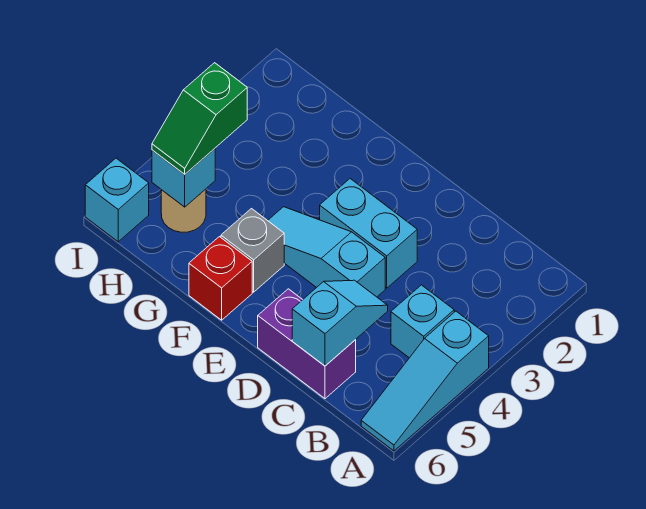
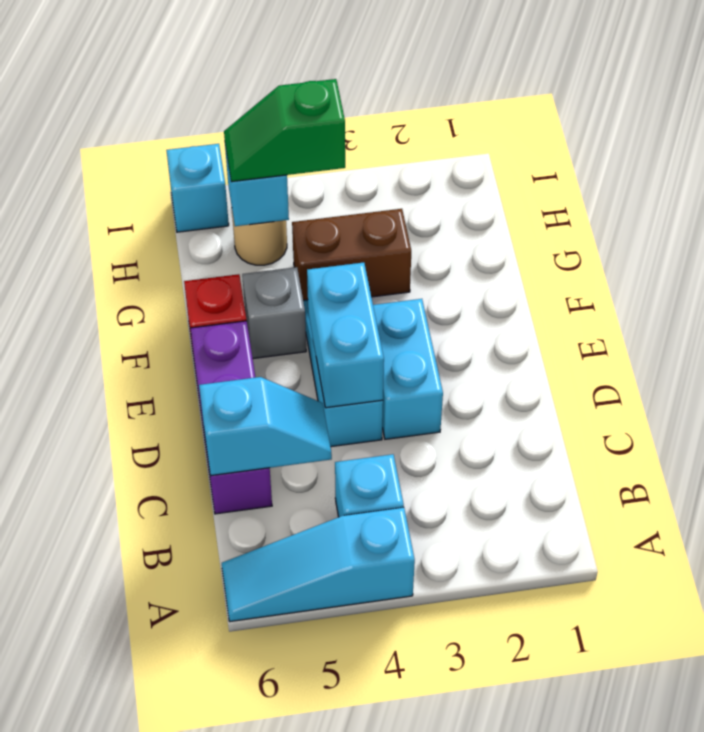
purple 1x2 brick [258,289,356,399] -> purple 1x3 brick [190,321,272,514]
none -> cyan 1x2 brick [307,263,384,408]
none -> brown 1x2 brick [292,209,411,300]

